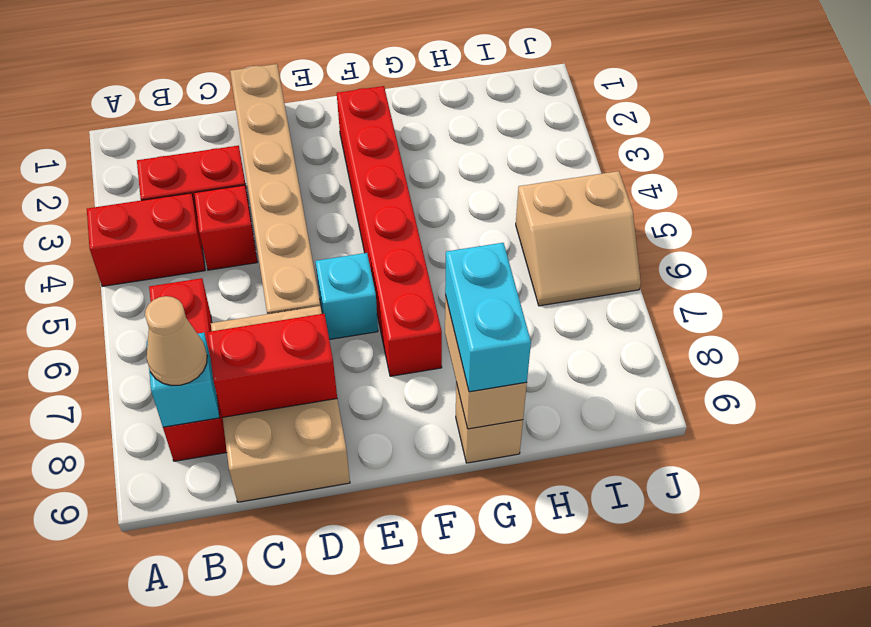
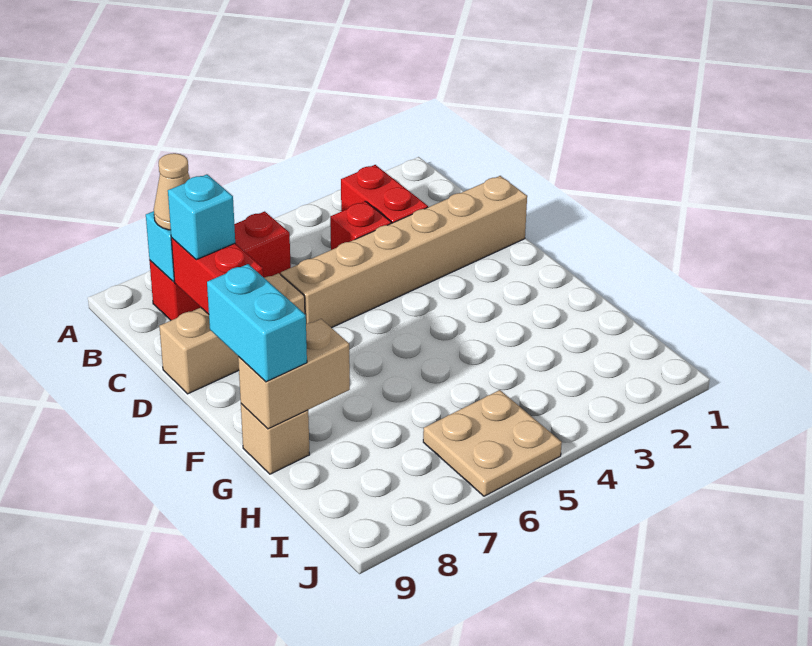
red 1x2 brick [87,193,205,286] -> none
tan 2x3 brick [211,306,350,502] -> tan 1x3 brick [159,273,305,394]
cyan 1x1 brick [315,253,378,340] -> cyan 1x1 brick moved to [168,174,235,260]
red 1x6 brick [337,86,442,376] -> none
cyan 1x2 brick [445,243,531,392] -> cyan 1x2 brick turned to [207,264,307,382]
tan 2x2 slope [516,171,641,306] -> tan 2x2 plate [423,390,562,496]

